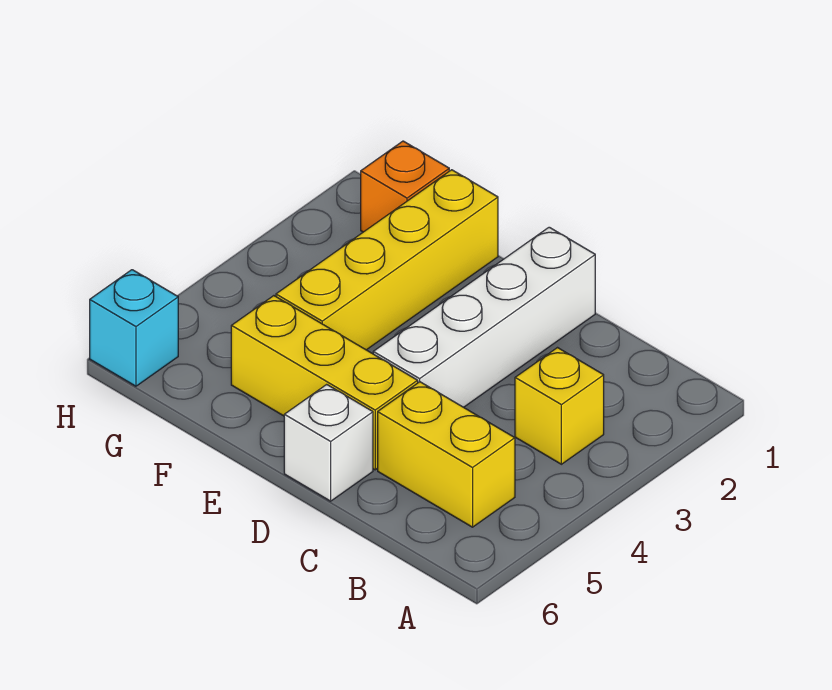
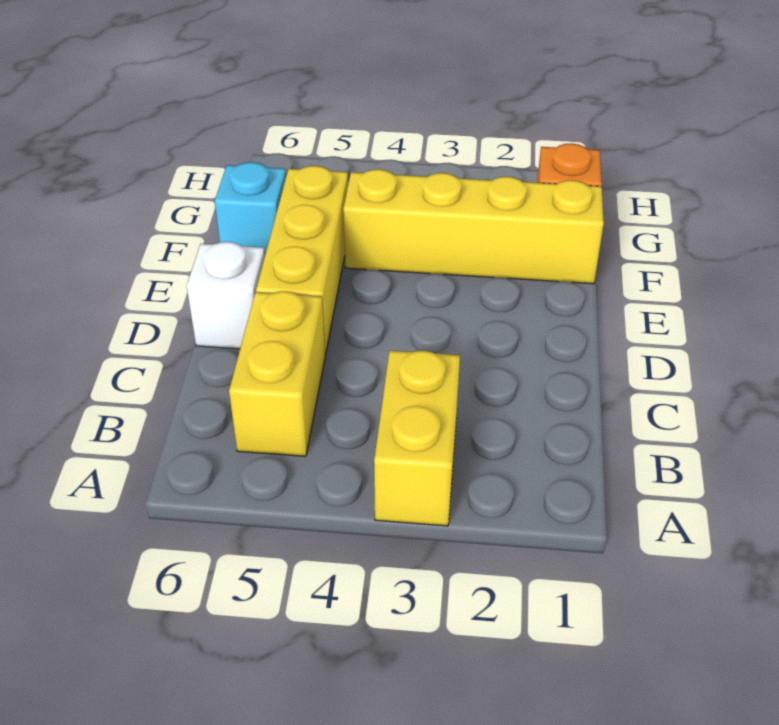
yellow 1x1 brick [515,348,604,464] -> yellow 1x2 brick [374,351,460,526]
white 1x4 brick [373,227,595,407] -> none
cyan 1x1 brick [90,270,178,386] -> cyan 1x1 brick moved to [215,162,286,254]

